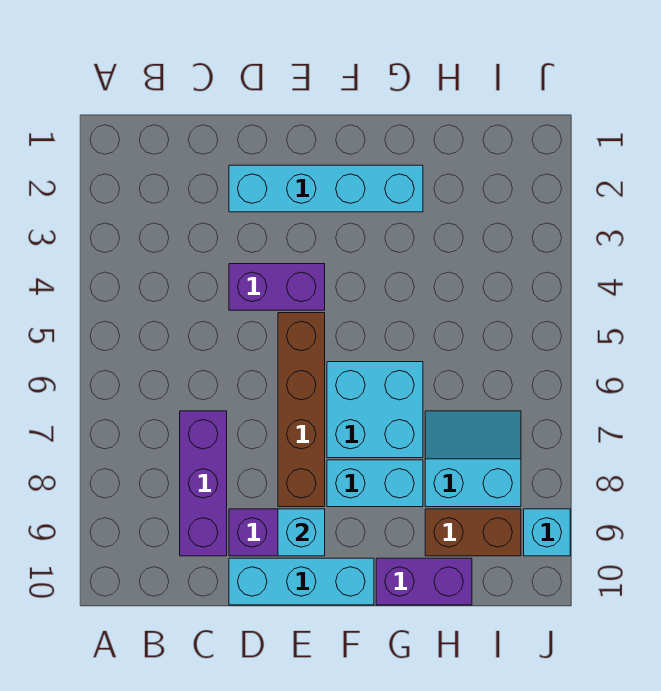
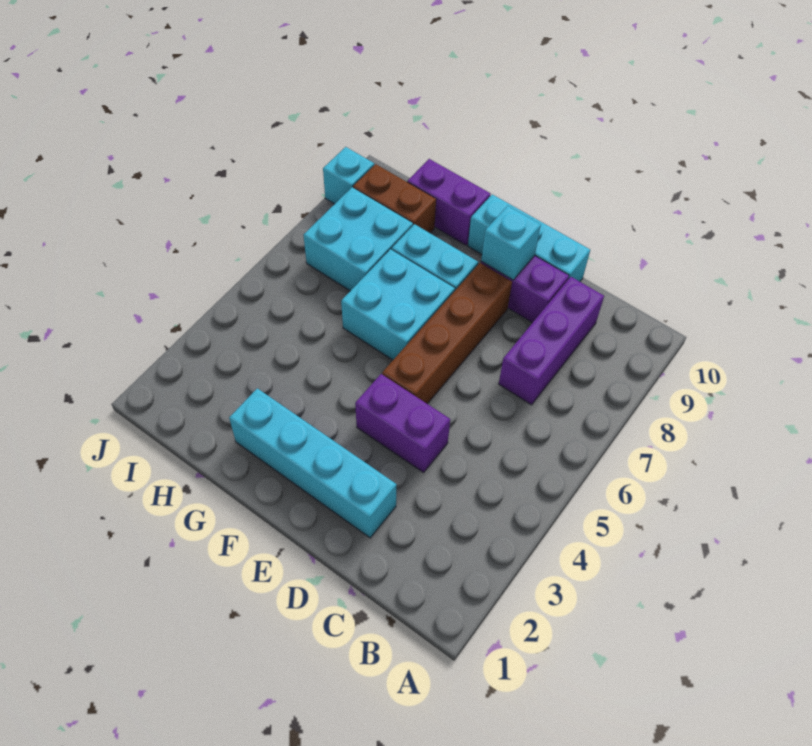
cyan 2x2 slope [425,411,521,507] -> cyan 2x2 brick [304,187,413,291]

